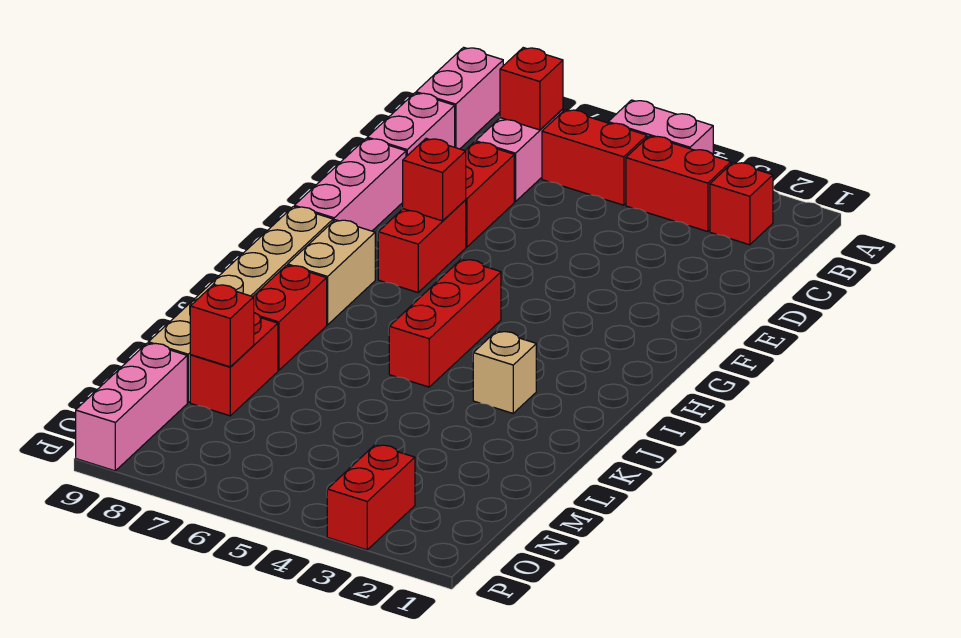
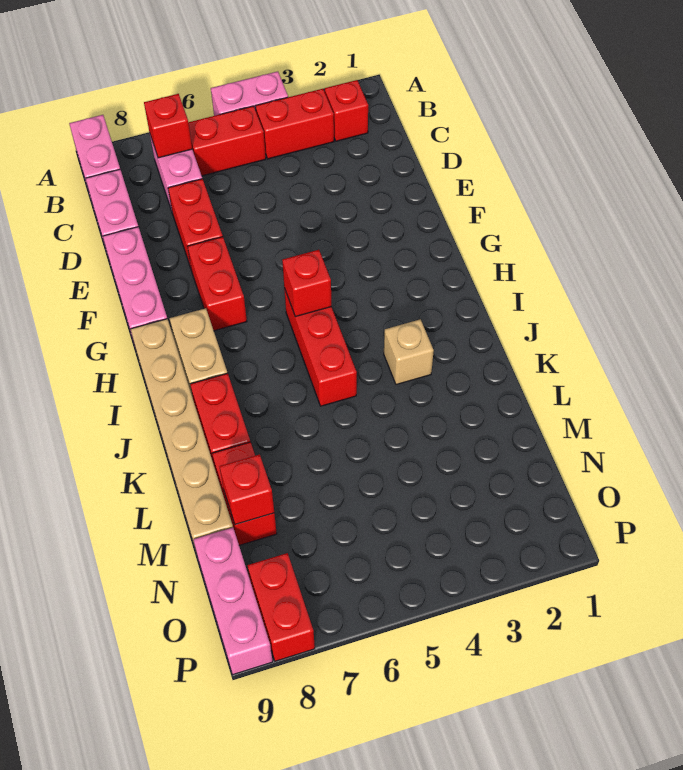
red 1x1 brick [403,139,466,221] -> red 1x1 brick moved to [282,250,331,317]
red 1x2 brick [327,445,415,550] -> red 1x2 brick moved to [248,553,315,661]

